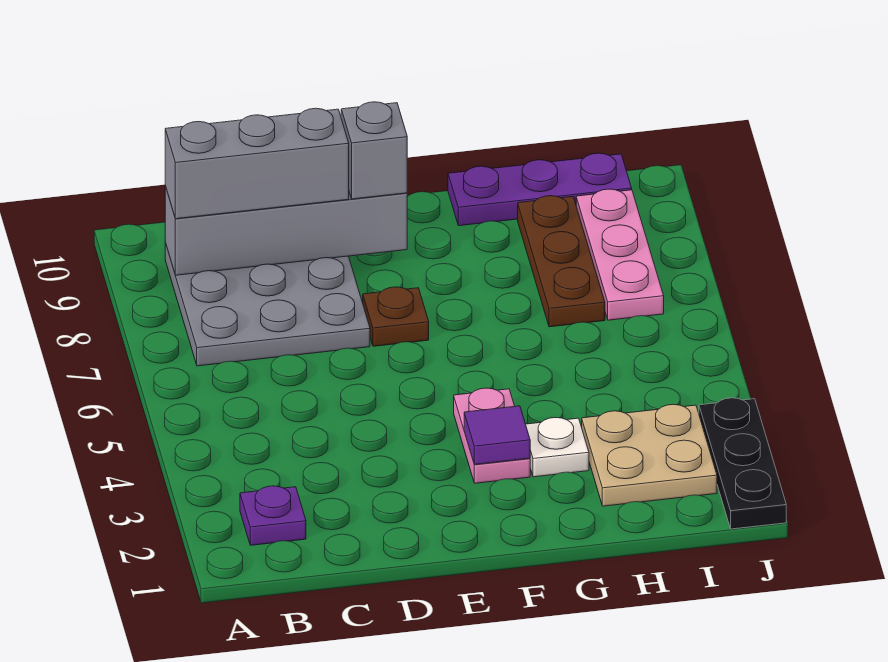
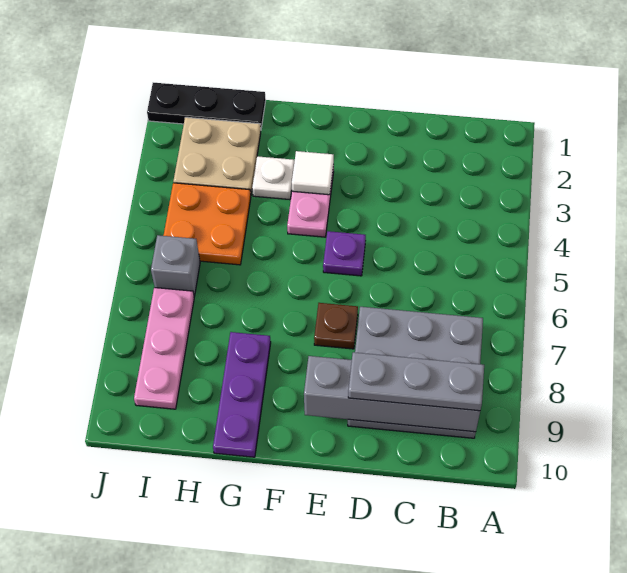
purple 1x1 plate [240,486,306,545] -> purple 1x1 plate moved to [323,231,366,276]
grey 1x3 brick [165,108,349,219] -> grey 1x3 plate [348,352,484,411]
grey 1x1 brick [341,102,407,199] -> grey 1x1 brick moved to [151,235,200,296]
purple 1x1 tile [464,406,530,465] -> white 1x1 tile [292,151,334,195]
purple 1x3 plate [448,153,632,226] -> purple 1x3 plate turned to [213,332,271,457]
none -> orange 2x2 plate [163,183,251,265]
brown 1x3 plate [518,196,605,327] -> none
black 1x3 plate [699,398,786,529] -> black 1x3 plate turned to [147,83,266,128]

